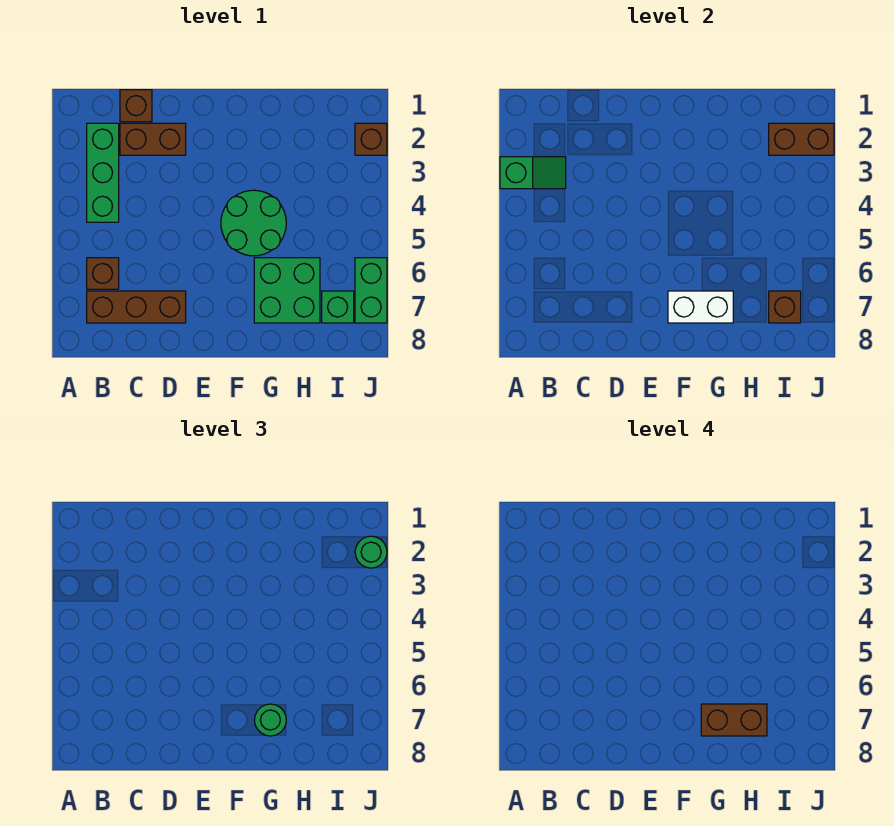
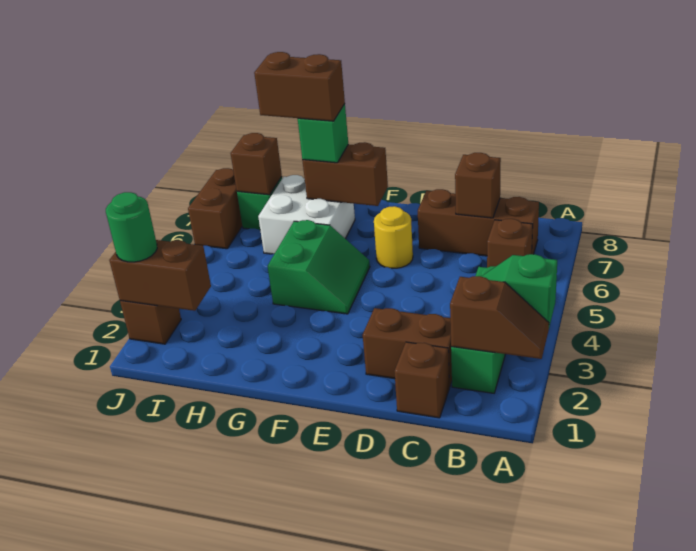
none -> brown 1x2 slope [450,276,549,359]
none -> brown 1x1 brick [455,153,501,218]
none -> yellow 1x1 round brick [374,206,413,268]
green 2x2 round brick [221,190,286,256] -> green 2x2 slope [268,220,370,314]
white 1x2 brick [668,291,733,323] -> brown 1x2 brick [302,142,388,206]
green 2x2 brick [254,258,320,323] -> white 2x2 brick [258,175,355,254]
green 1x1 round brick [255,704,286,736] -> green 1x1 brick [298,104,348,163]
green 1x2 brick [355,258,387,323] -> brown 1x2 brick [188,168,242,249]

